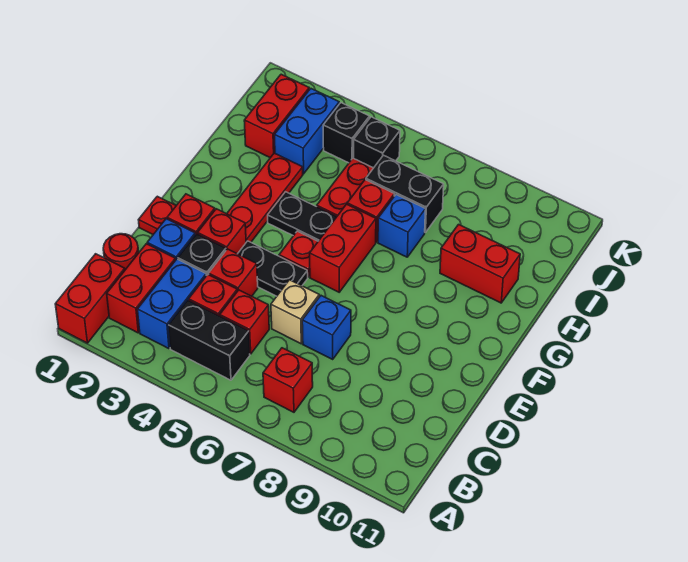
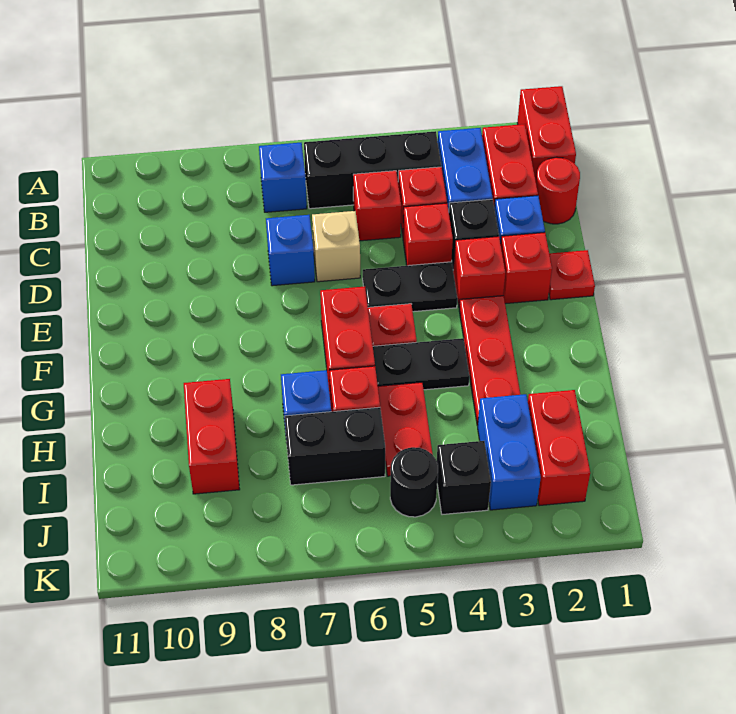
black 1x2 brick [169,300,250,380] -> black 1x3 brick [304,131,441,209]
red 1x1 brick [263,348,313,412] -> blue 1x1 brick [259,143,307,212]
red 1x2 brick [440,225,520,303] -> red 1x2 brick turned to [184,379,240,494]
black 1x1 brick [354,117,400,168] -> black 1x1 round brick [390,447,438,517]

